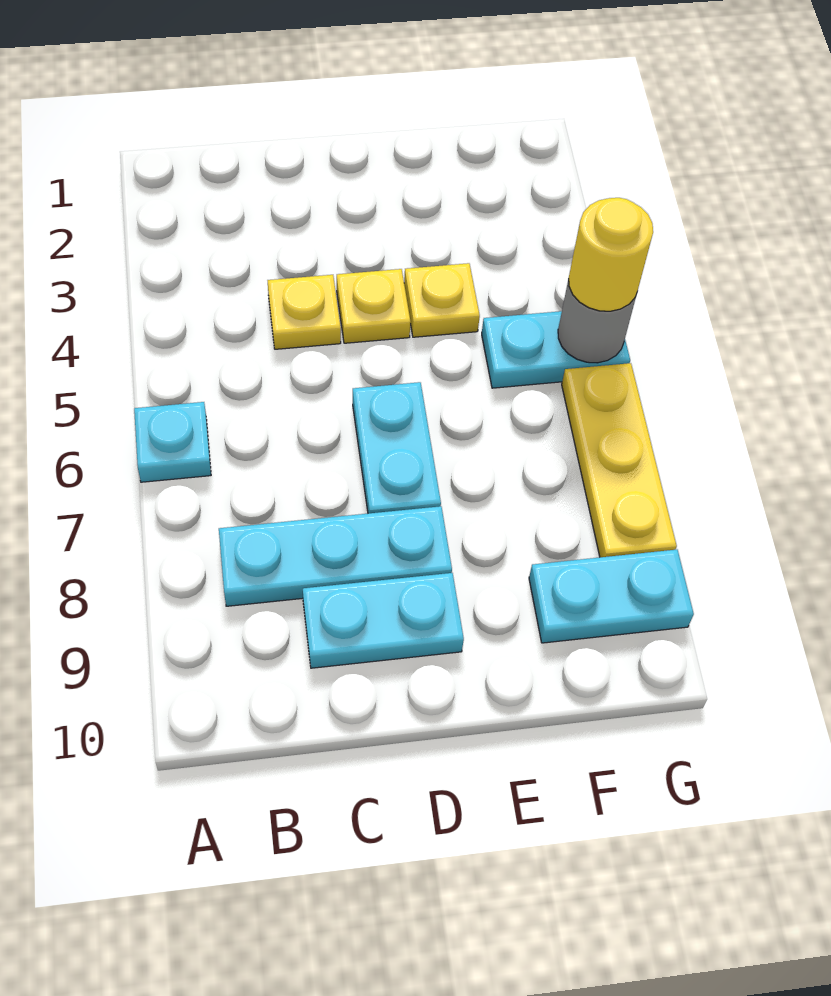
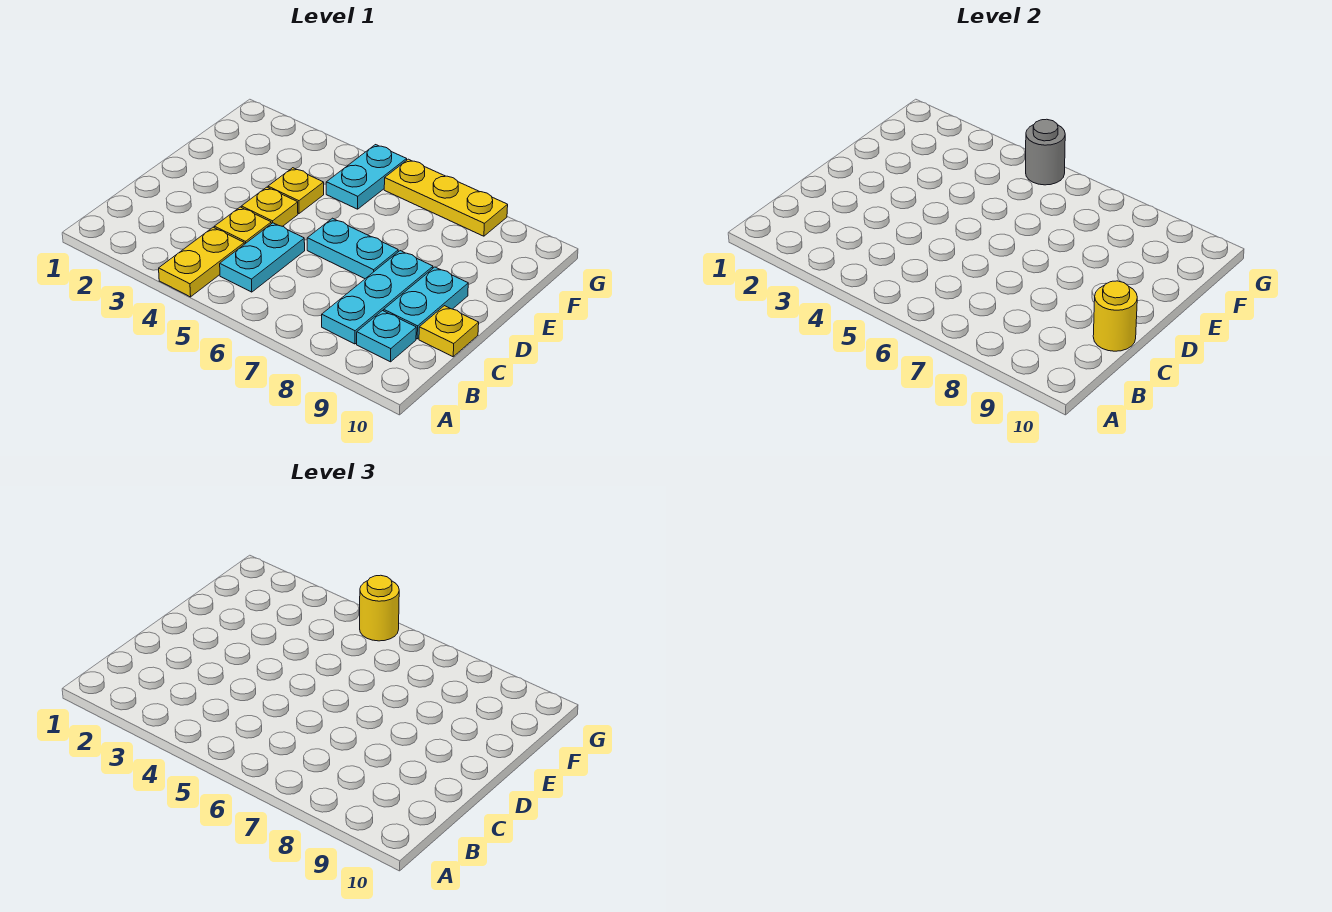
none -> yellow 1x2 plate [159,227,244,297]
cyan 1x1 plate [134,402,211,482] -> cyan 1x1 plate moved to [357,311,416,362]
none -> yellow 1x1 plate [419,306,479,357]
none -> yellow 1x1 round brick [1093,281,1137,351]
cyan 1x2 plate [529,550,694,643] -> cyan 1x2 plate moved to [220,223,305,292]

